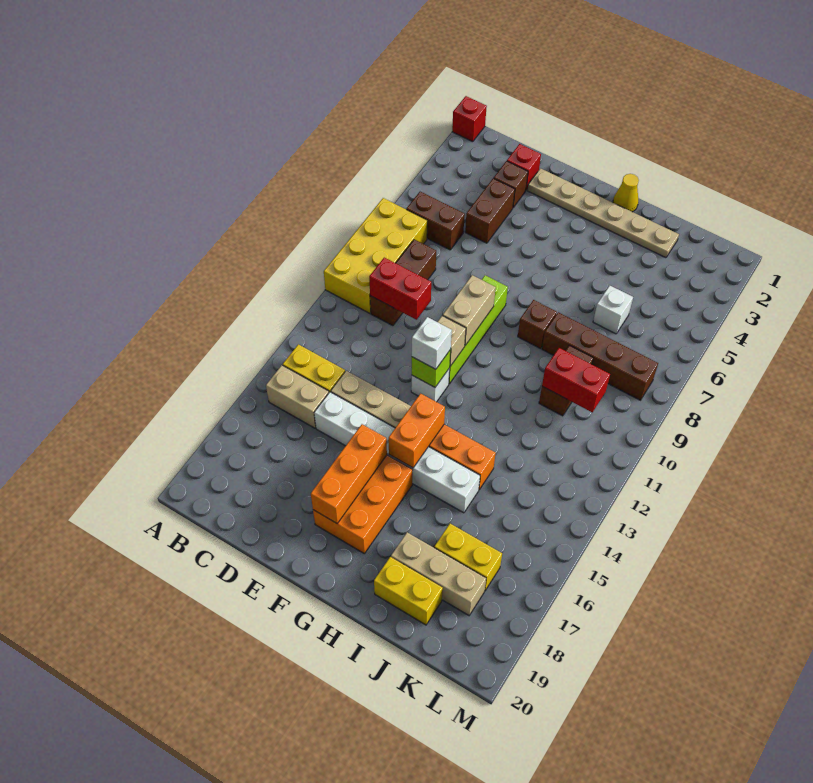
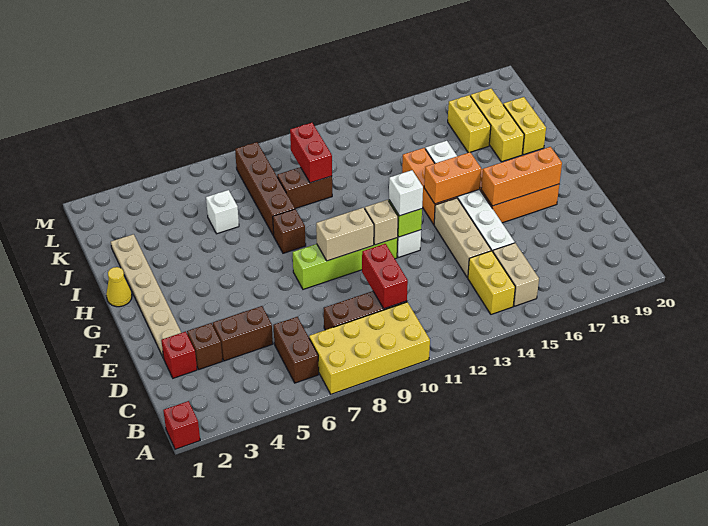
tan 1x3 brick [391,532,486,615] -> yellow 1x3 brick [471,88,524,162]

